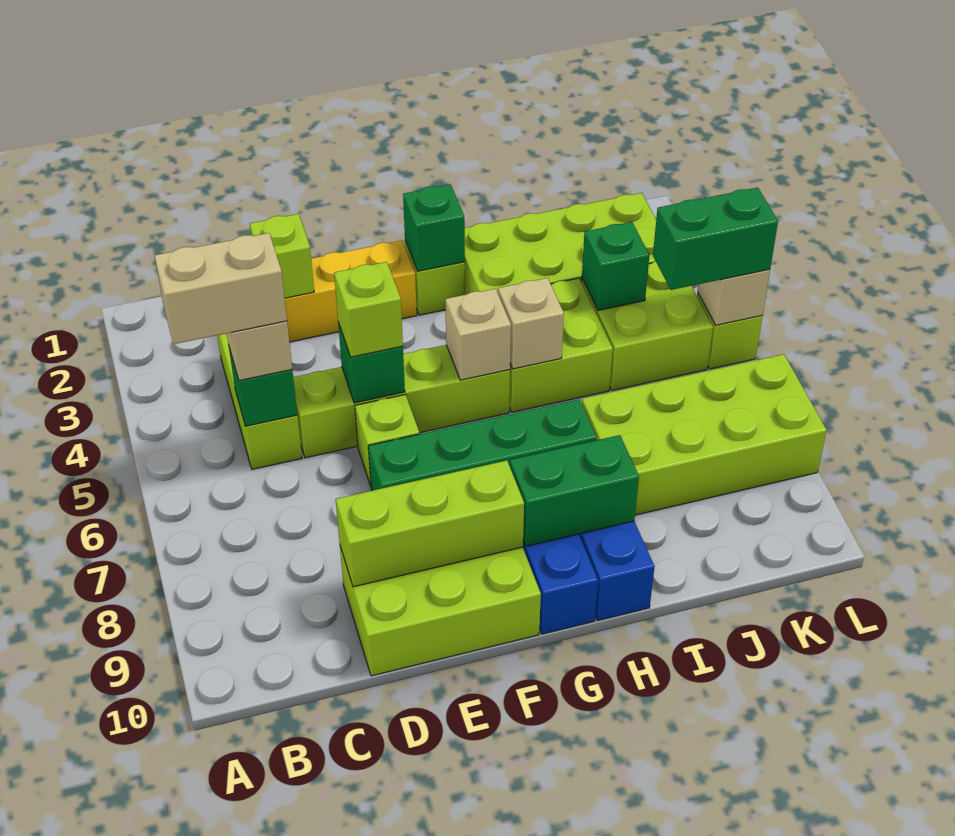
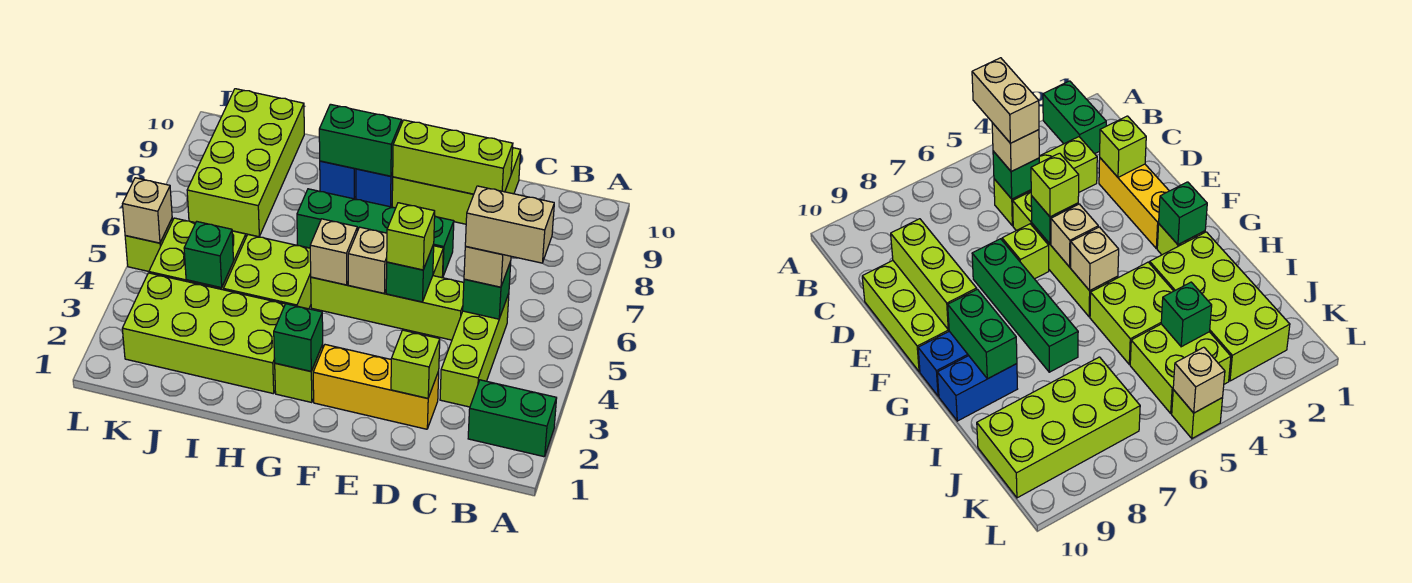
tan 1x1 brick [498,278,564,369] -> tan 1x1 brick moved to [348,227,387,293]
lime 2x4 brick [582,354,827,515] -> lime 2x4 brick turned to [187,89,304,237]
green 1x2 brick [653,188,778,290] -> green 1x2 brick moved to [468,380,557,457]

